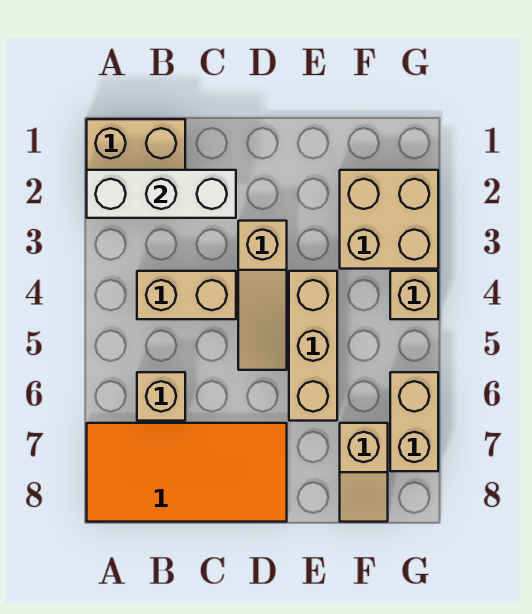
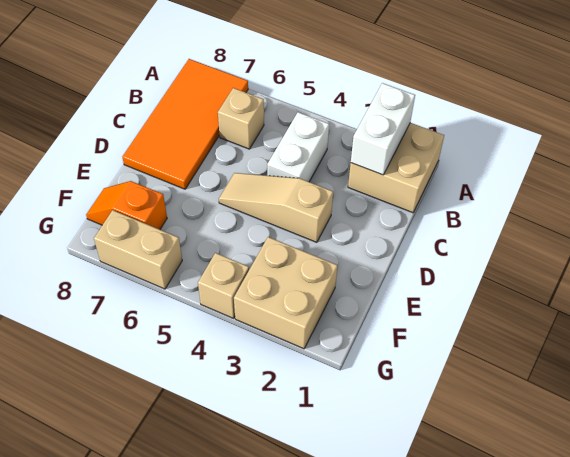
white 1x3 brick [87,170,236,218] -> white 1x2 brick [351,83,415,175]
tan 1x2 brick [137,271,236,319] -> white 1x2 brick [267,112,329,182]
tan 1x3 brick [289,271,337,421] -> none
tan 1x2 slope [340,423,388,522] -> orange 1x2 slope [86,181,167,230]

